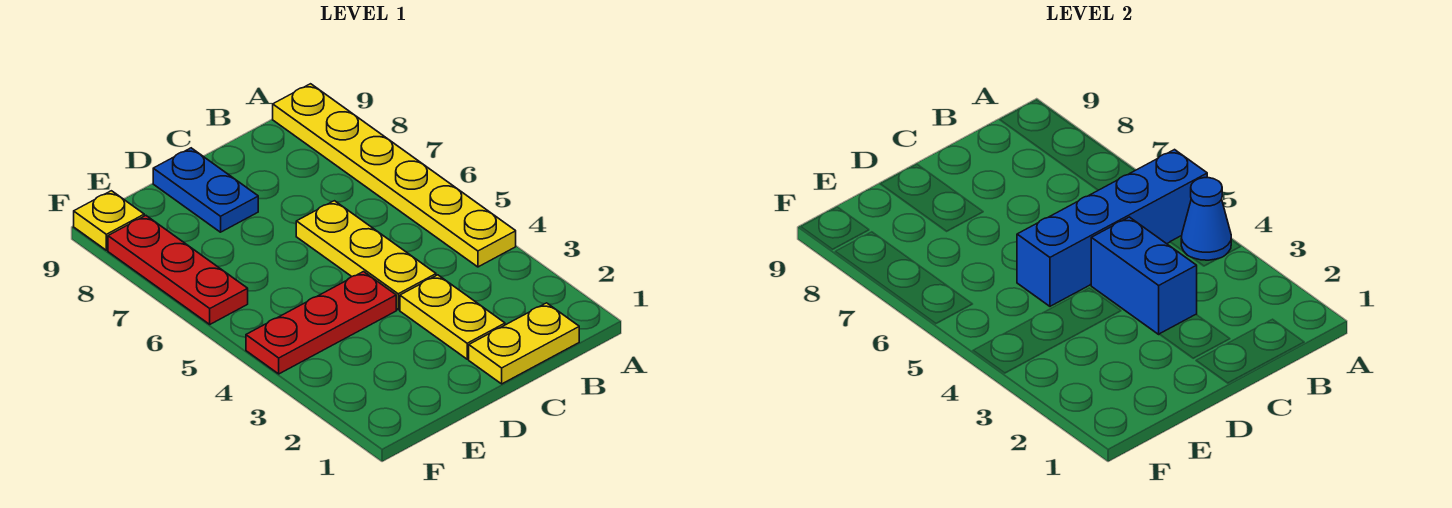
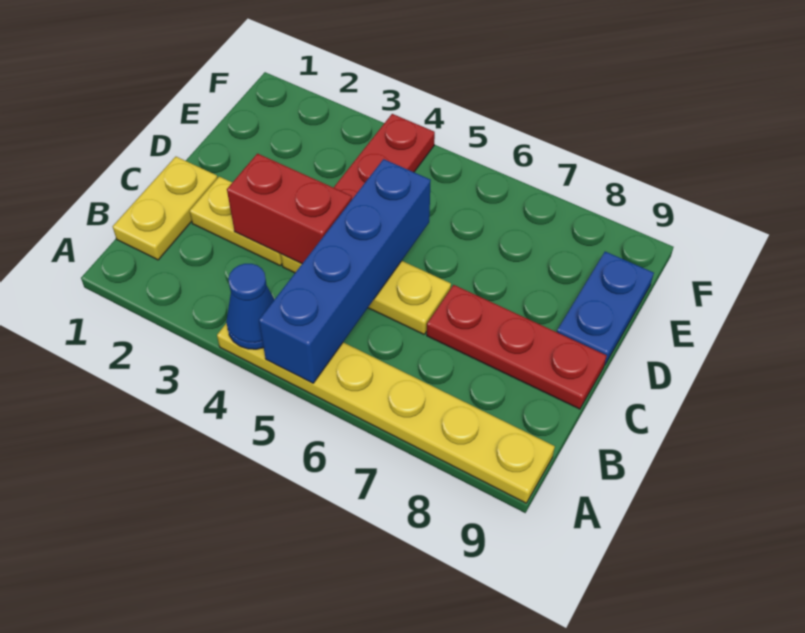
blue 1x2 brick [1091,217,1197,334] -> red 1x2 brick [227,154,352,264]
blue 1x2 plate [153,148,258,232] -> blue 1x2 plate turned to [557,252,654,365]
red 1x3 plate [108,216,248,324] -> red 1x3 plate moved to [427,285,607,409]
yellow 1x1 plate [74,191,144,250] -> none

